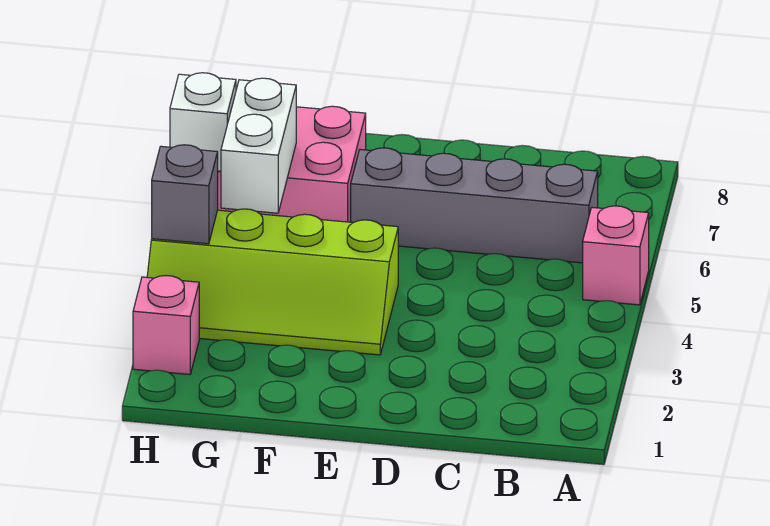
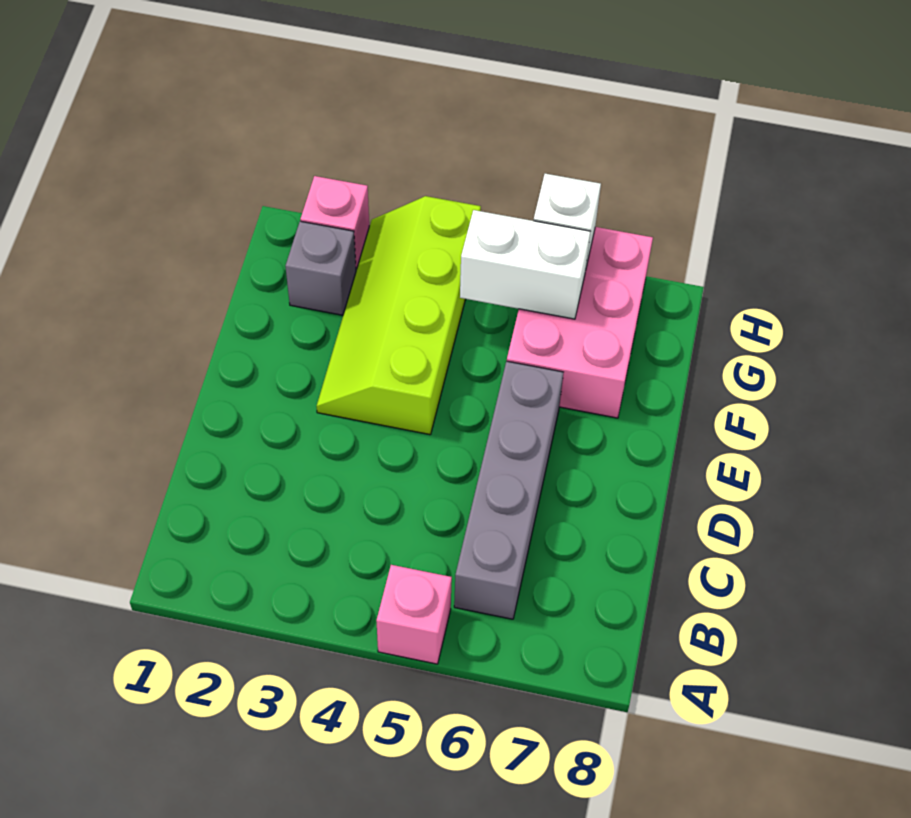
grey 1x1 brick [152,145,218,244] -> grey 1x1 brick moved to [285,221,356,315]

